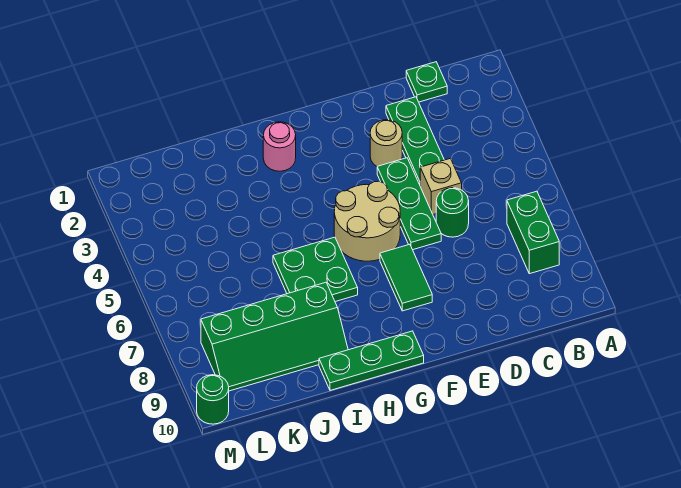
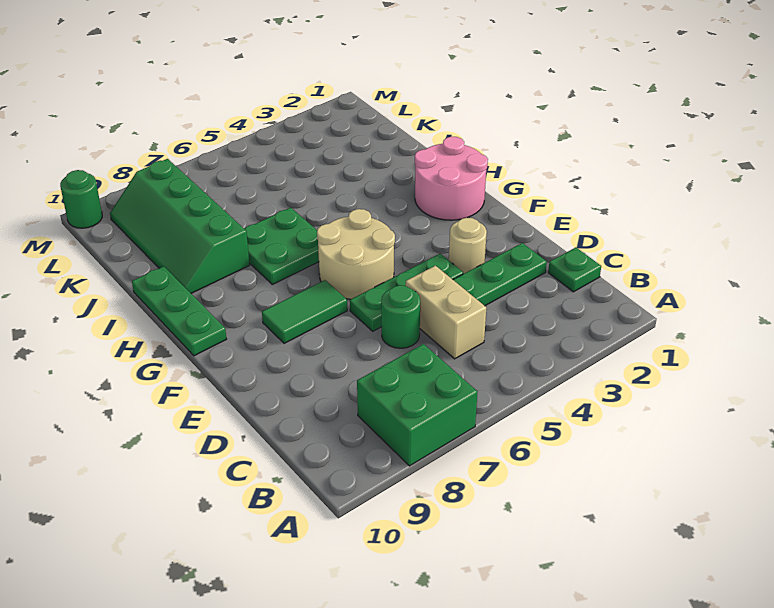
green 1x2 brick [507,191,559,274] -> green 2x2 brick [357,344,477,466]
tan 1x1 brick [420,158,462,214] -> tan 1x2 brick [406,266,486,359]
pink 1x1 round brick [263,122,296,171] -> pink 2x2 round brick [415,137,488,220]

